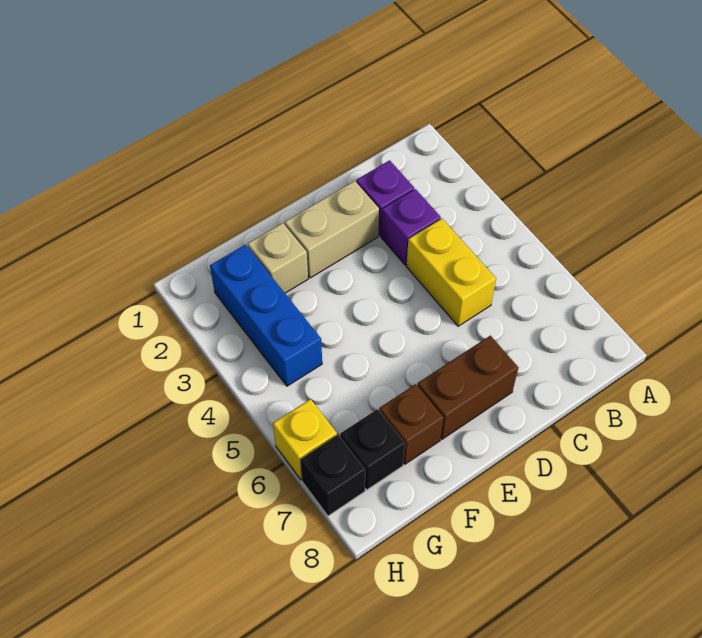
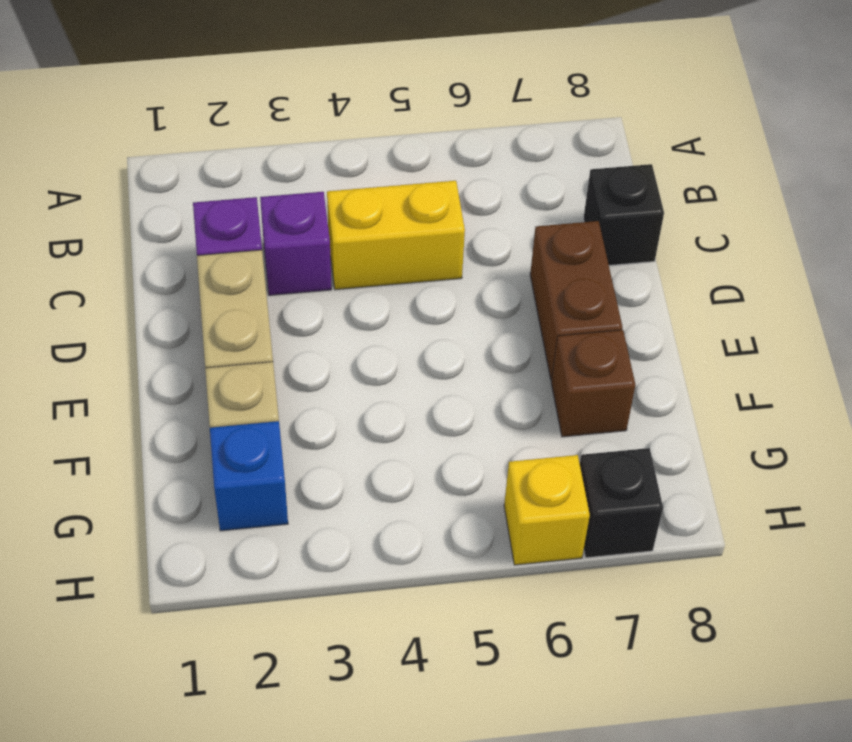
blue 1x3 brick [210,244,322,386] -> blue 1x1 brick [210,421,288,531]
black 1x1 brick [340,409,405,490] -> black 1x1 brick moved to [583,164,664,265]

